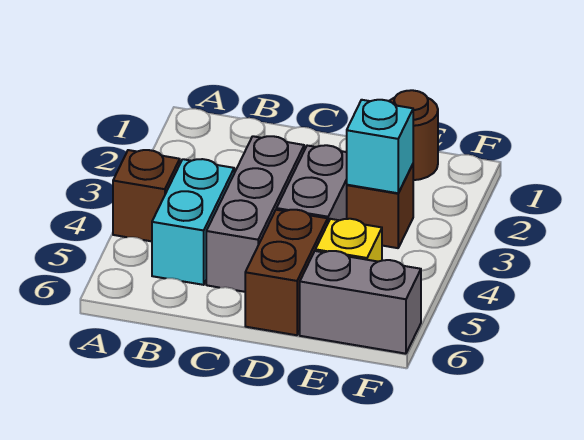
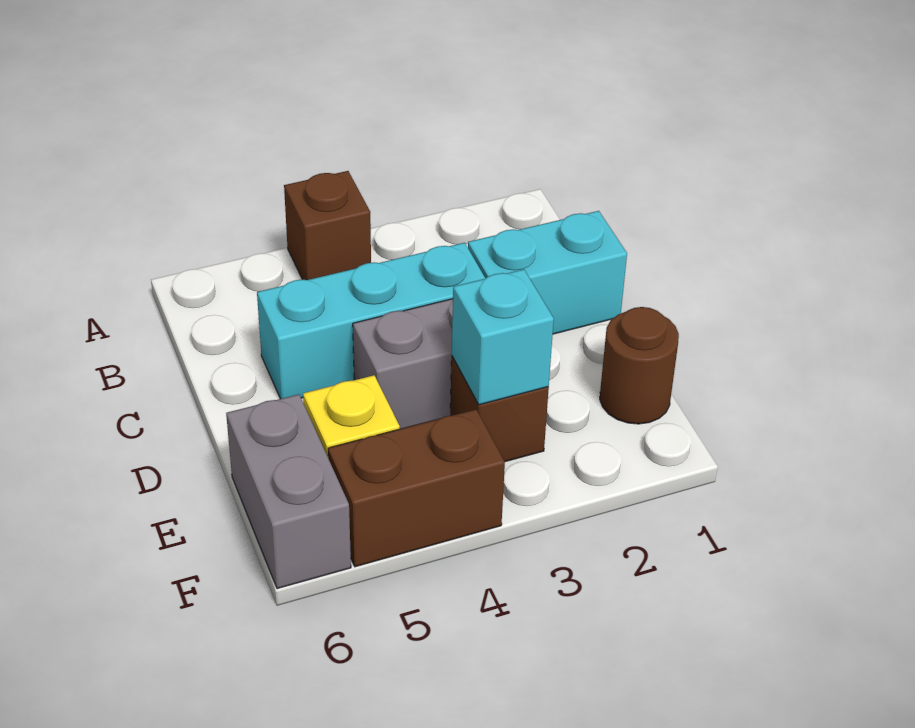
cyan 1x2 brick [152,159,234,285] -> cyan 1x2 brick moved to [468,211,627,334]
grey 1x3 brick [206,136,304,292] -> cyan 1x3 brick [257,243,485,399]
brown 1x2 brick [245,210,328,335] -> brown 1x2 brick moved to [328,409,505,567]

